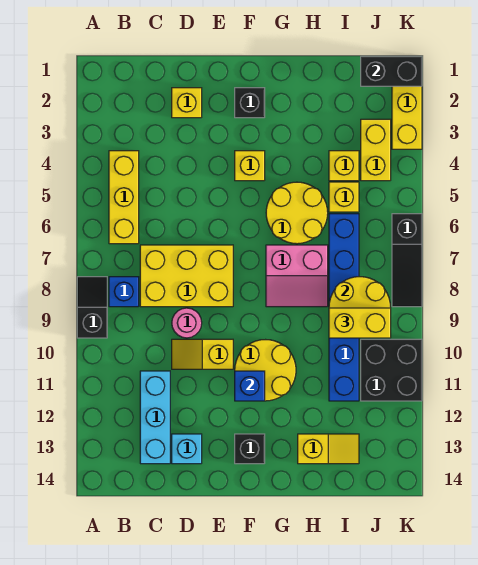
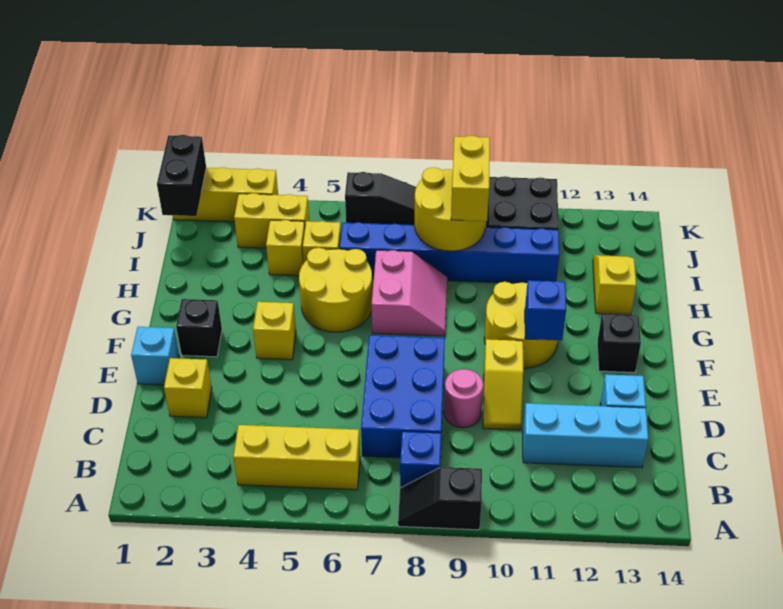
yellow 2x3 brick [140,245,233,307] -> blue 2x3 brick [361,335,445,458]
none -> cyan 1x1 brick [131,327,179,385]

